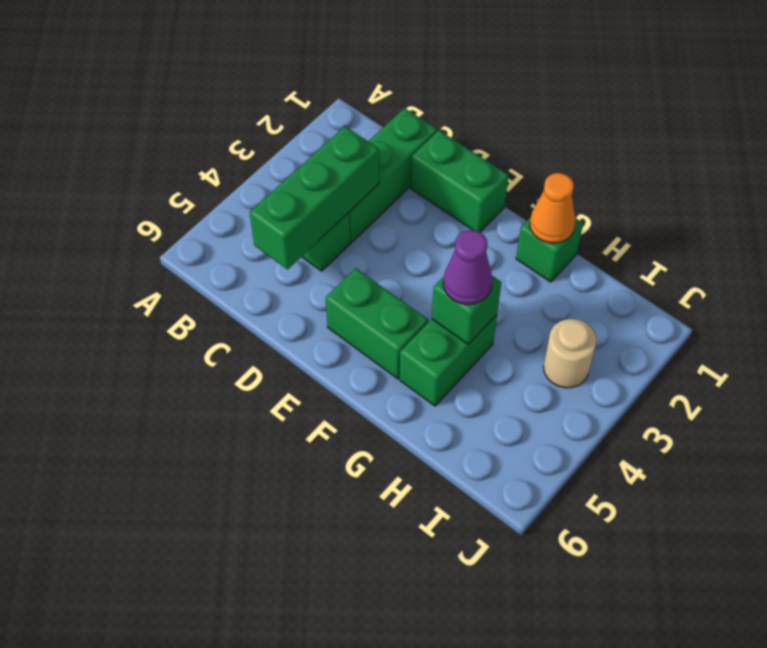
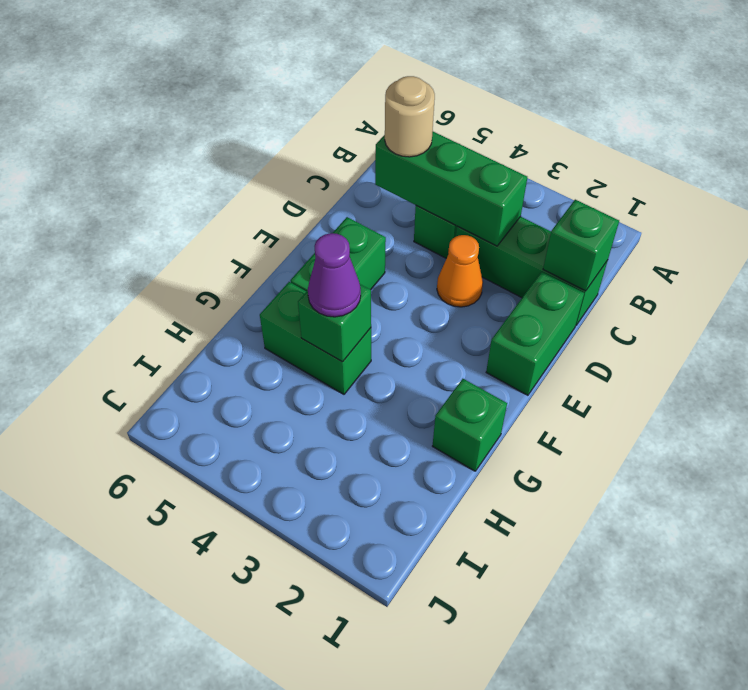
none -> green 1x1 brick [543,200,619,291]
orange 1x1 cone [530,173,576,243] -> orange 1x1 cone moved to [437,235,483,307]
tan 1x1 round brick [543,319,597,388] -> tan 1x1 round brick moved to [385,76,435,157]

